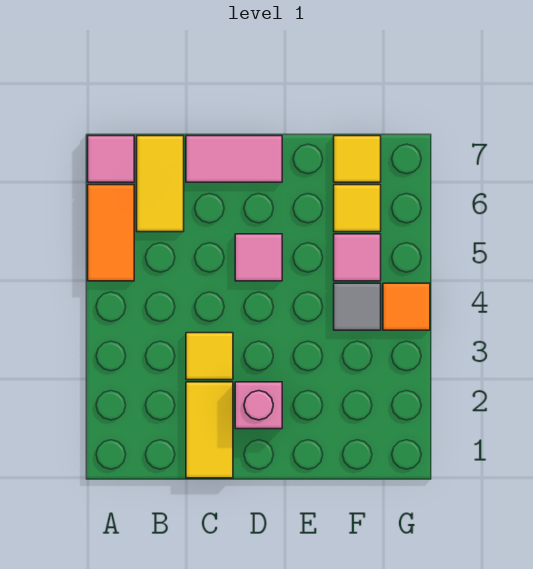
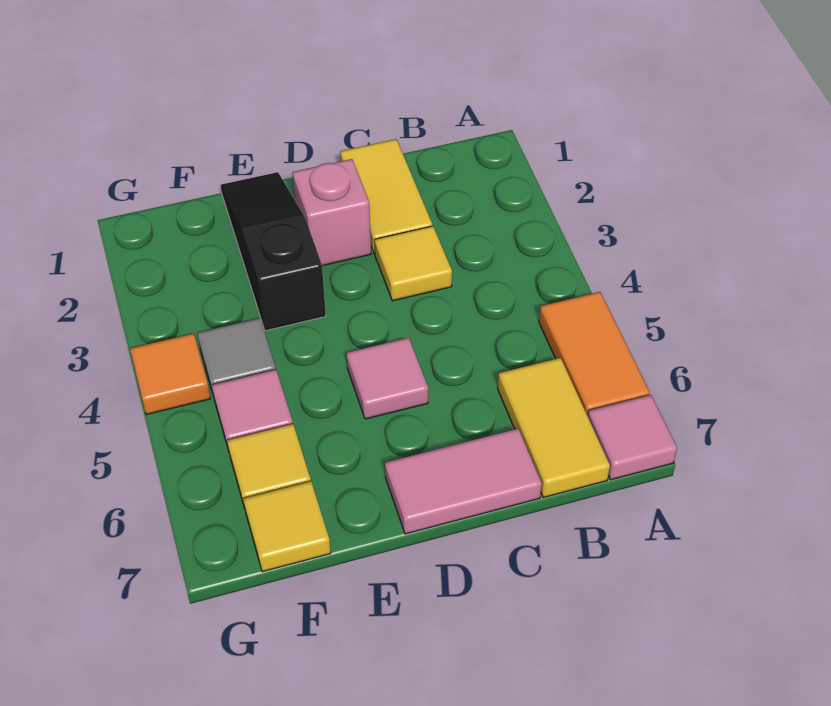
none -> black 1x3 slope [221,172,326,331]

